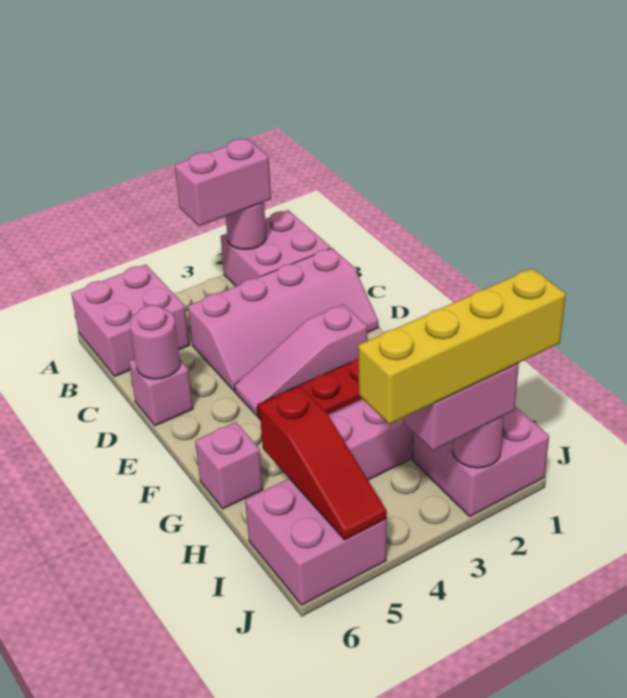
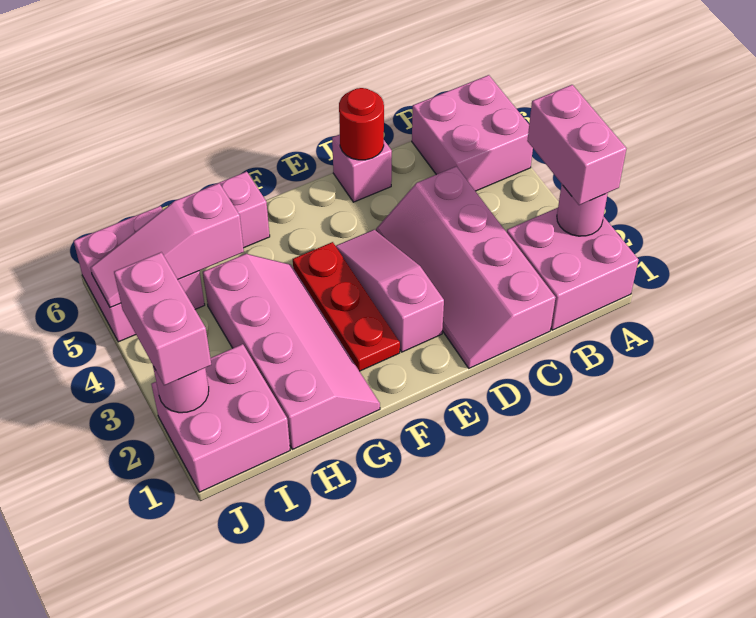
pink 1x1 round brick [130,305,180,379] -> red 1x1 round brick [339,88,384,160]
red 1x3 slope [259,386,387,540] -> pink 1x3 slope [90,183,244,308]
yellow 1x4 brick [358,268,566,424] -> none

